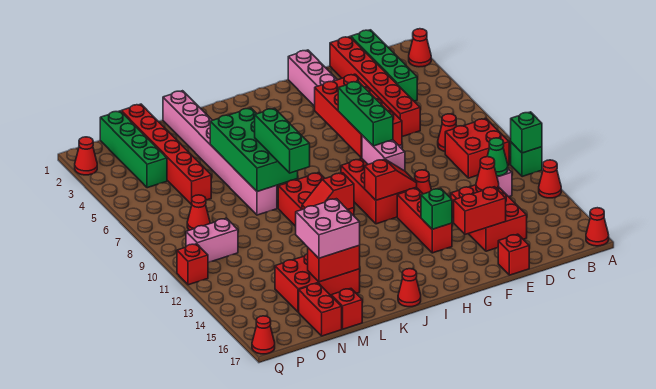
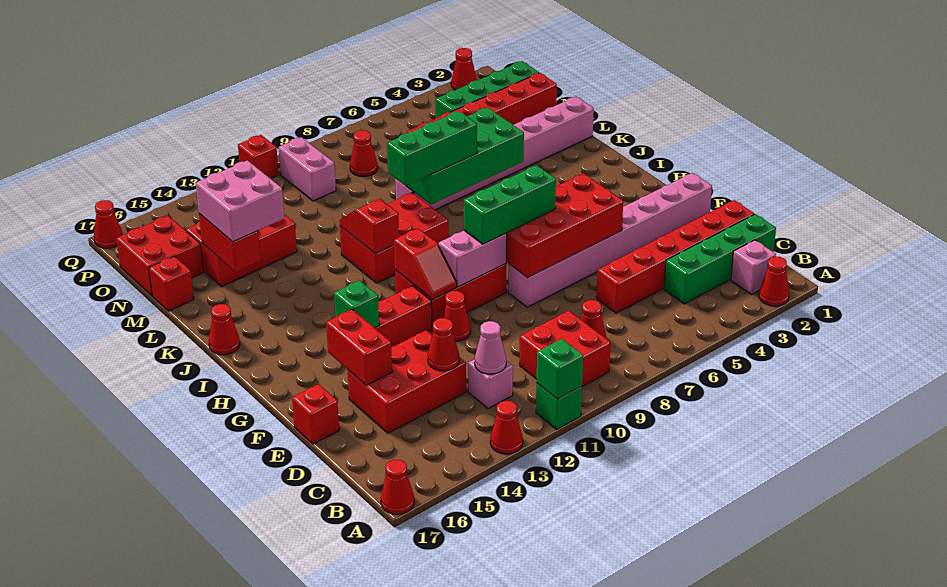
none -> pink 1x1 brick [731,240,776,294]
green 1x1 cone [487,138,508,176] -> pink 1x1 cone [475,321,506,374]
red 2x3 brick [275,254,360,312] -> red 2x3 brick turned to [185,215,297,287]
red 1x2 brick [299,283,342,336] -> red 2x2 brick [116,216,203,296]

